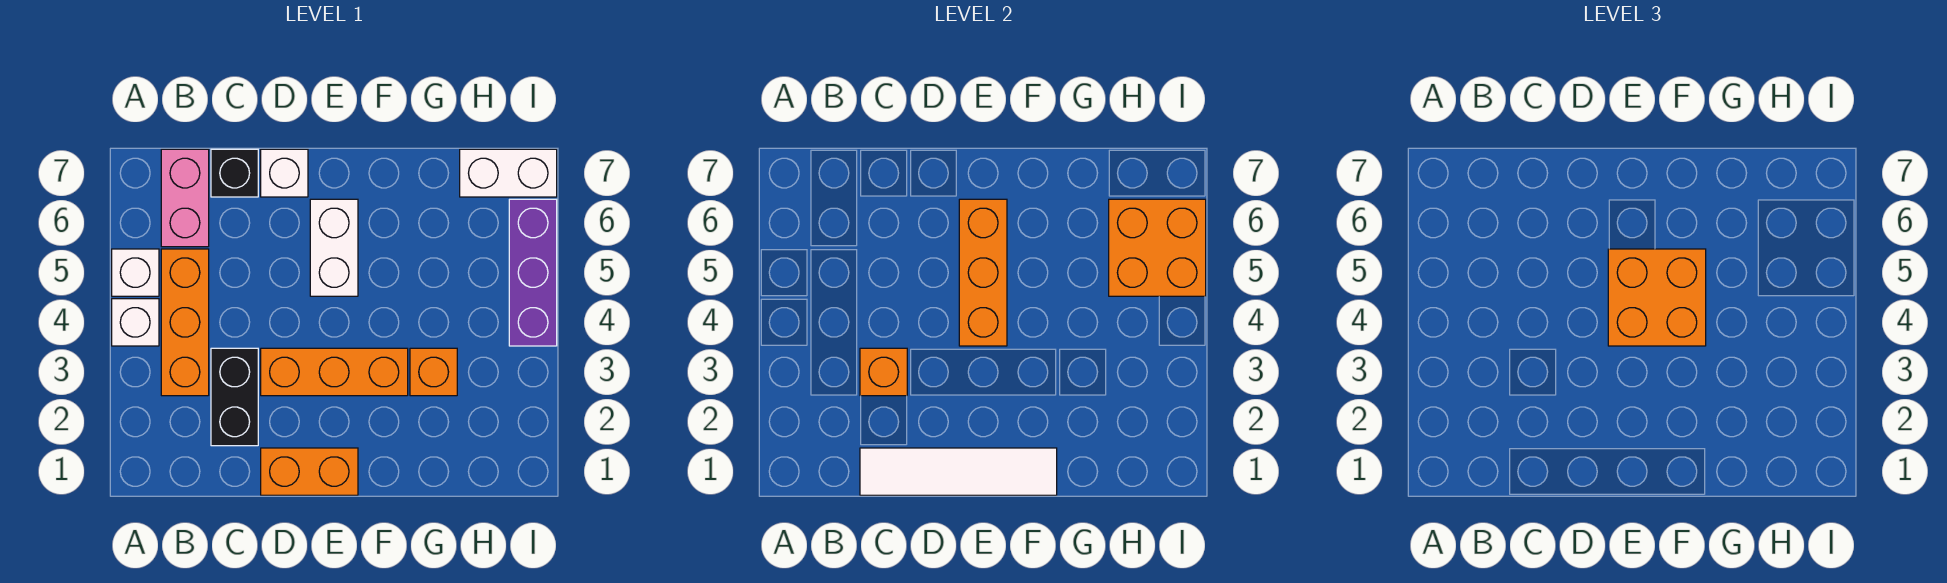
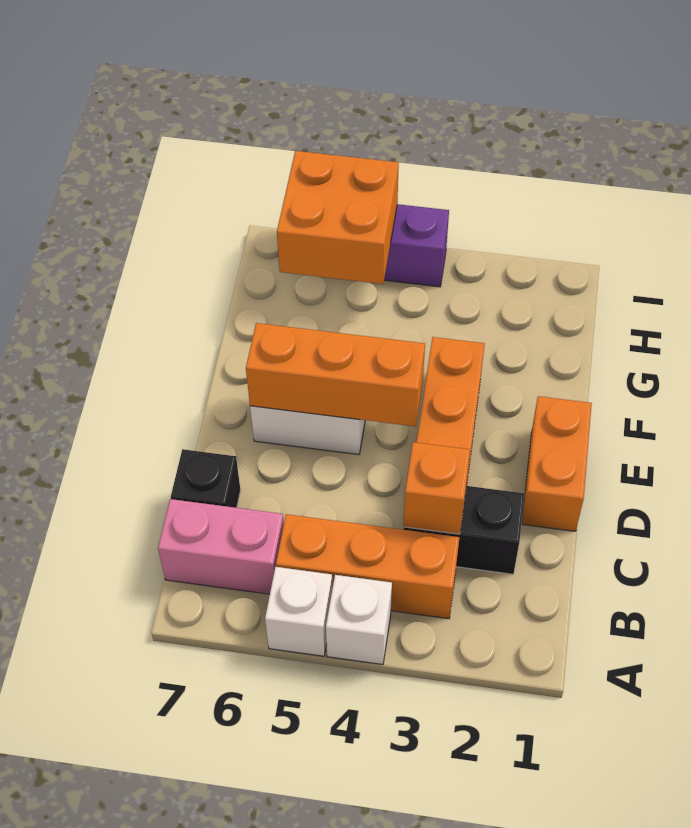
white 1x4 tile [860,448,1057,495] -> none
white 1x1 brick [261,149,308,197] -> none
orange 2x2 brick [1608,249,1706,346] -> none
orange 1x1 brick [410,348,457,396] -> none
white 1x2 brick [460,149,557,197] -> none

